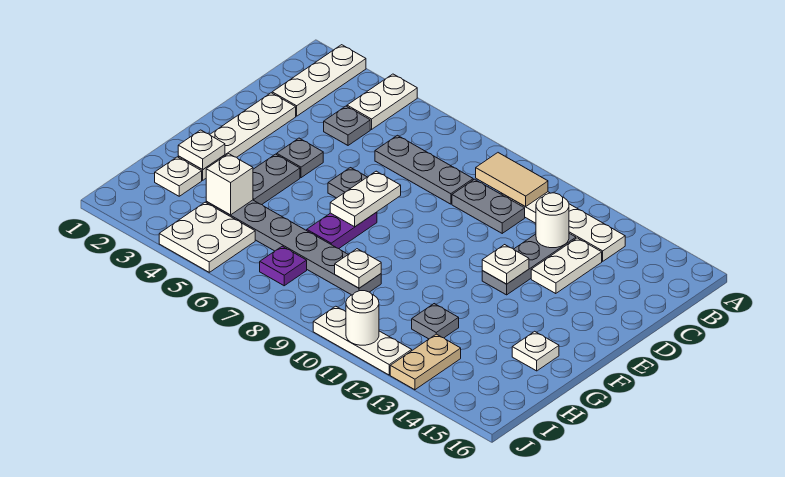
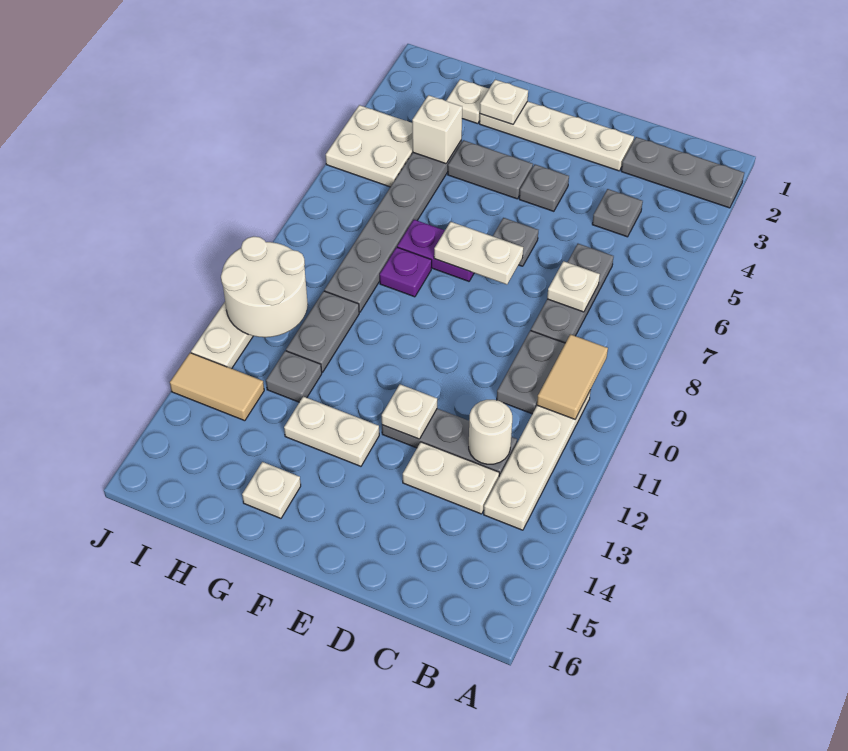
white 1x3 plate [272,45,366,116] -> grey 1x3 plate [621,137,744,208]
white 1x2 plate [347,74,417,129] -> white 1x2 plate moved to [284,397,379,466]
white 1x1 plate [335,249,381,288] -> white 1x1 plate moved to [547,261,600,312]
none -> grey 1x2 plate [286,291,359,372]
purple 1x1 plate [260,246,307,286] -> purple 1x1 plate moved to [380,247,432,297]
tan 1x2 plate [390,334,461,390] -> tan 1x2 tile [170,353,264,421]
white 1x1 round brick [346,291,379,345] -> white 2x2 round brick [221,236,308,337]

